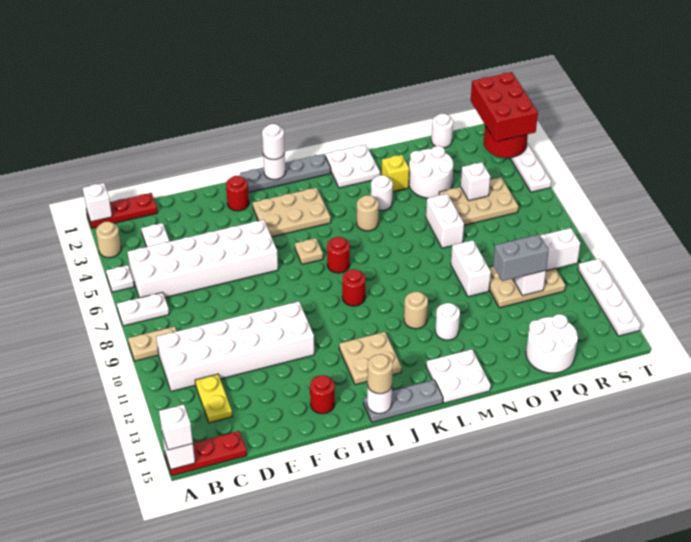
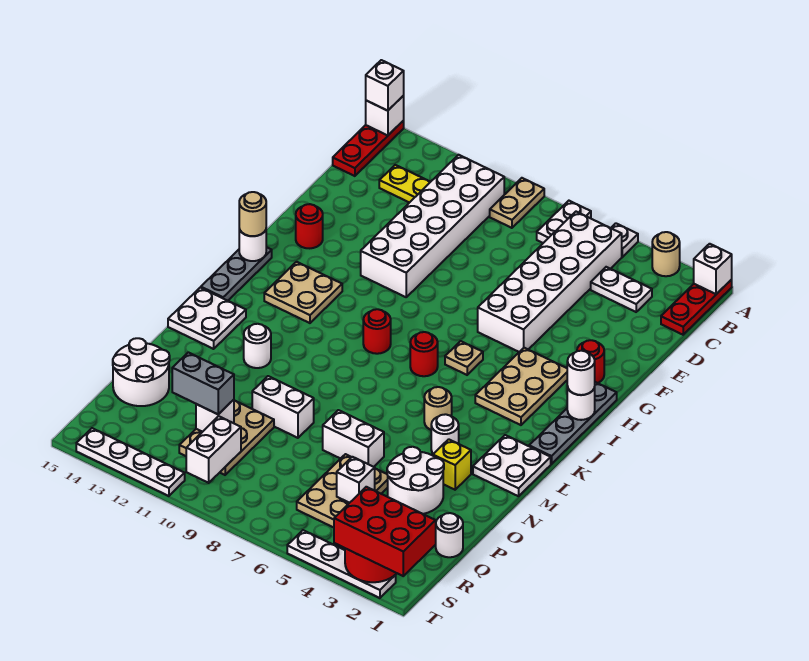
tan 1x1 round brick [404,292,428,329] -> none
grey 1x2 brick [493,234,549,281] -> grey 1x2 brick turned to [172,352,234,414]

